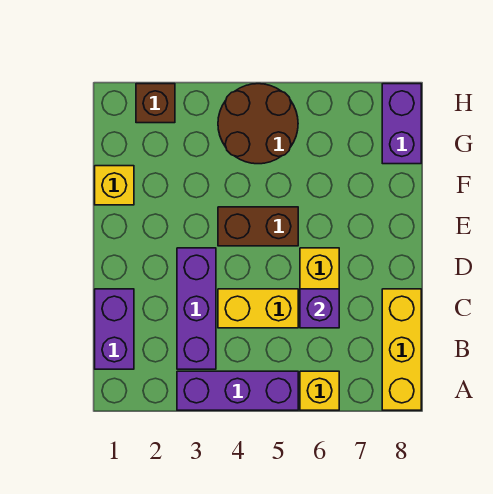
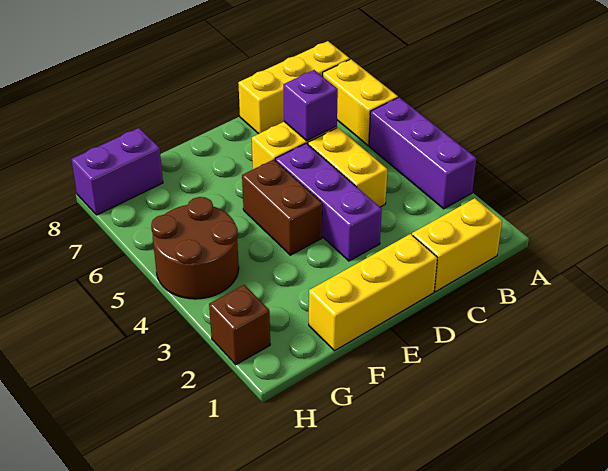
yellow 1x1 brick [300,371,339,410] -> yellow 1x2 brick [323,59,398,145]
purple 1x2 brick [95,289,134,369] -> yellow 1x2 brick [412,198,502,291]
purple 1x3 brick [177,248,216,369] -> purple 1x3 brick turned to [275,143,382,261]
yellow 1x1 brick [95,166,134,205] -> yellow 1x3 brick [309,234,437,351]

